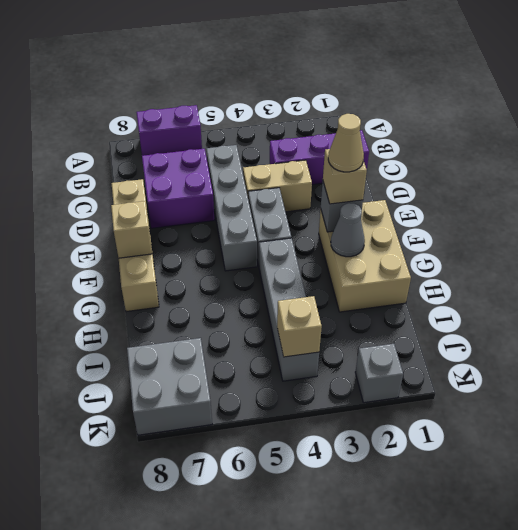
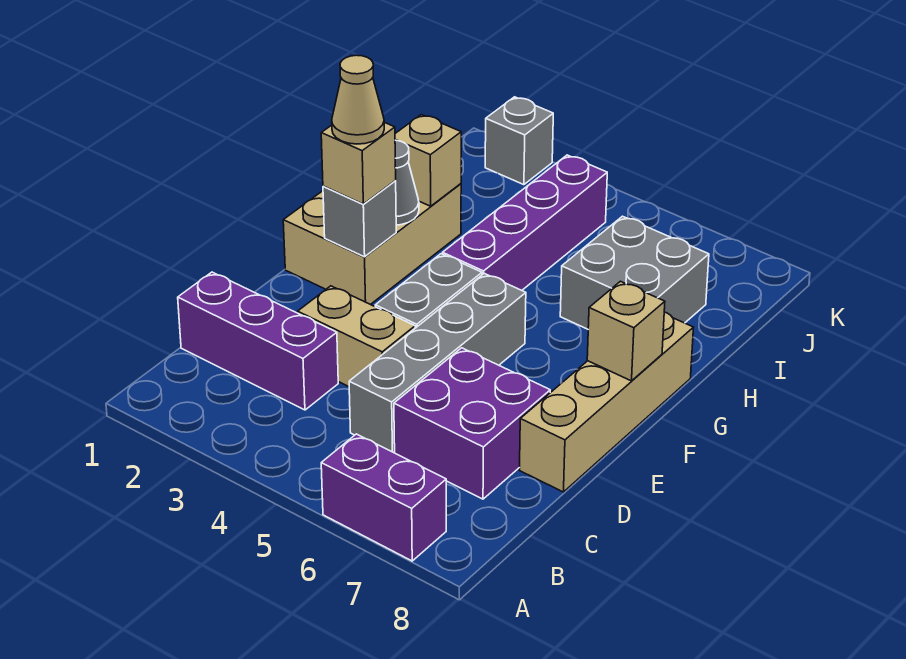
grey 1x4 brick [259,238,319,381] -> purple 1x4 brick [443,155,607,290]
tan 1x1 brick [277,296,322,357] -> tan 1x1 brick moved to [395,115,461,206]
grey 2x2 brick [127,338,212,435] -> grey 2x2 brick moved to [560,216,709,329]

